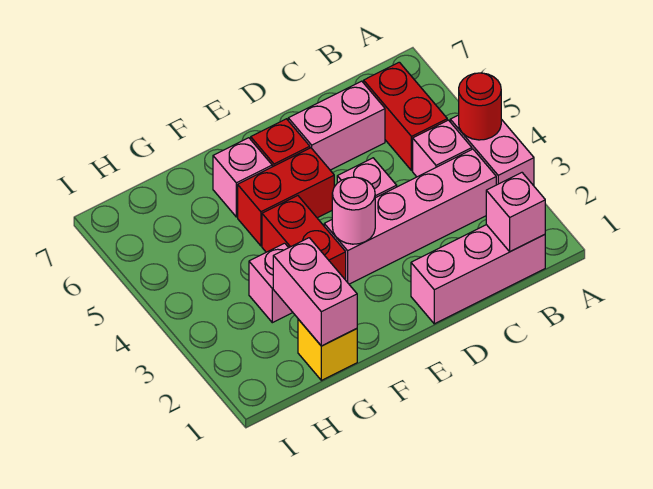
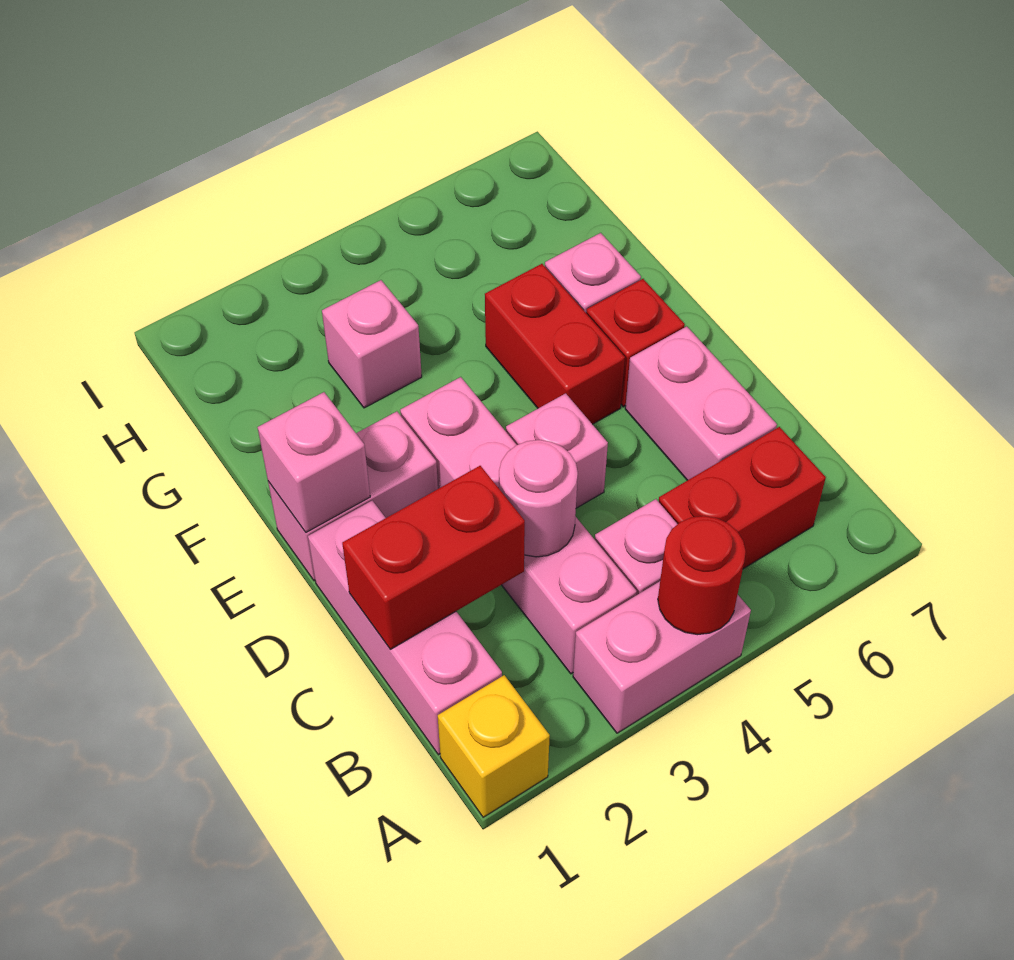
pink 1x1 brick [486,173,545,252] -> pink 1x1 brick moved to [258,392,370,532]
pink 1x1 round brick [332,177,375,244] -> pink 1x1 round brick moved to [499,440,578,557]
red 1x2 brick [262,196,346,280] -> red 1x2 brick moved to [342,466,525,649]
yellow 1x1 brick [298,319,357,380] -> yellow 1x1 brick moved to [438,675,550,817]
pink 1x2 brick [273,238,357,346] -> pink 1x2 brick moved to [268,411,438,581]

